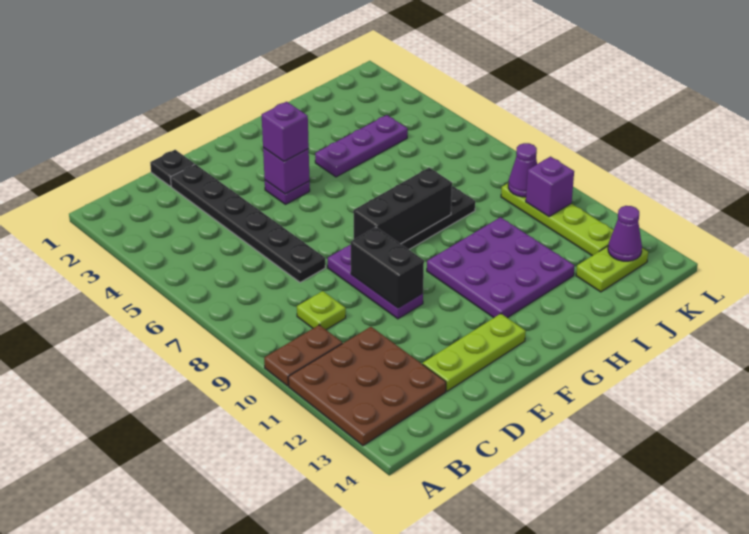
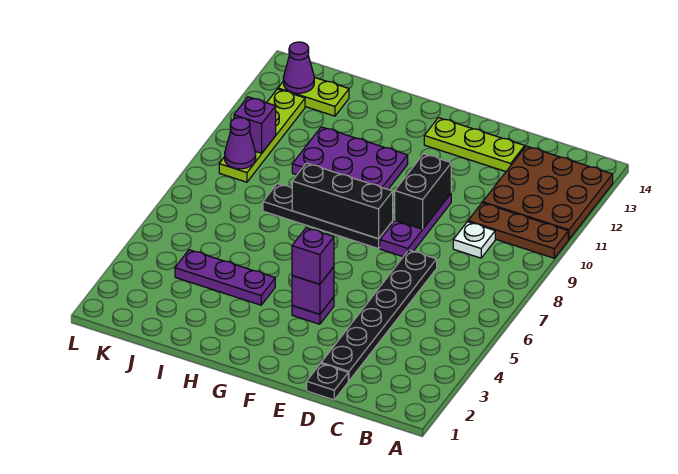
brown 1x2 plate [264,325,342,386] -> brown 1x3 plate [468,203,568,258]
lime 1x1 plate [297,291,346,330] -> white 1x1 plate [453,222,495,258]
purple 3x3 plate [427,217,574,318] -> purple 2x3 plate [292,127,408,189]

